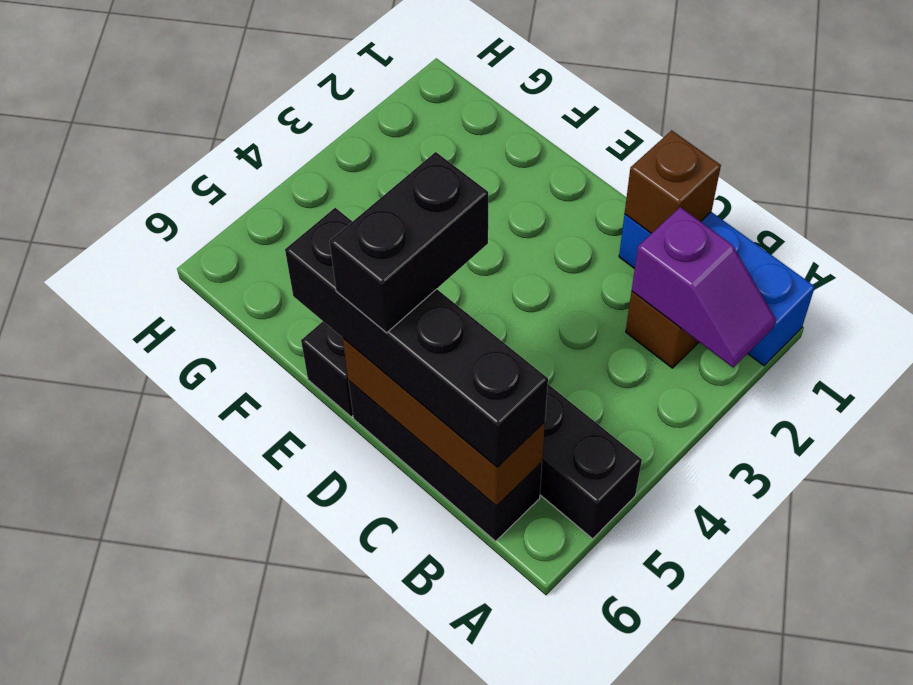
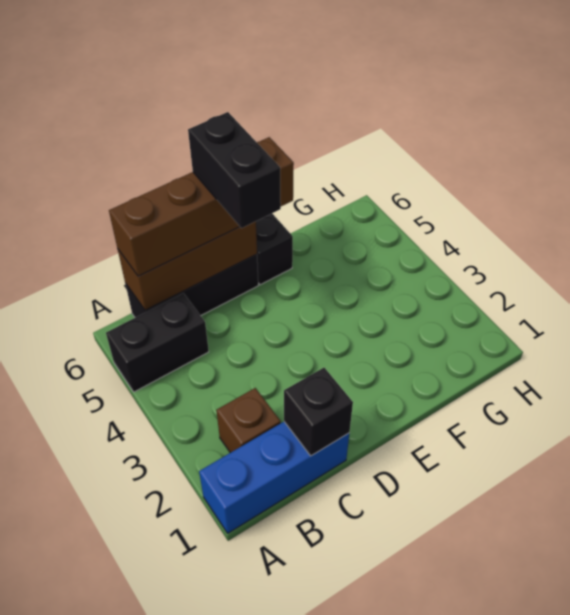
purple 1x2 slope [632,207,776,368] -> none
black 1x4 brick [285,208,548,467] -> brown 1x4 brick [109,137,294,276]
brown 1x1 brick [625,130,721,234] -> black 1x1 brick [284,368,353,456]

